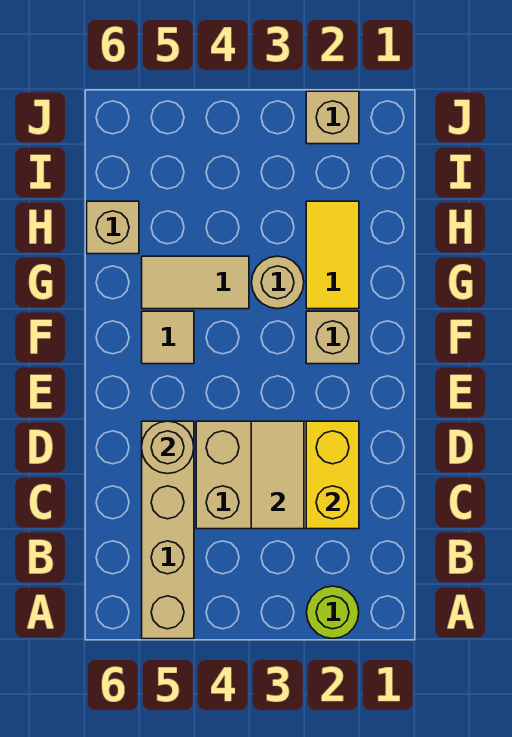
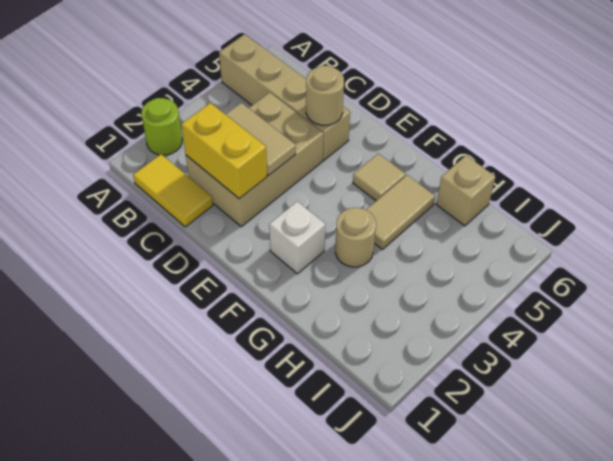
tan 1x1 brick [306,311,359,364] -> white 1x1 brick [269,201,325,274]
yellow 1x2 tile [306,201,359,309] -> yellow 1x2 tile moved to [133,154,213,227]
tan 1x1 brick [306,91,359,144] -> none

